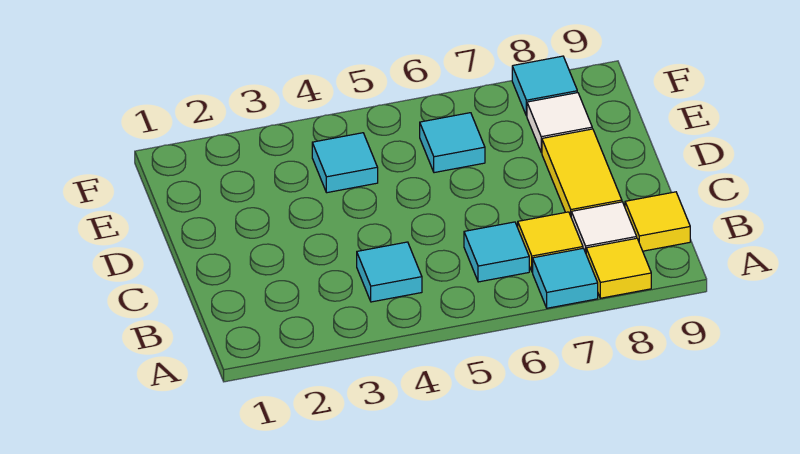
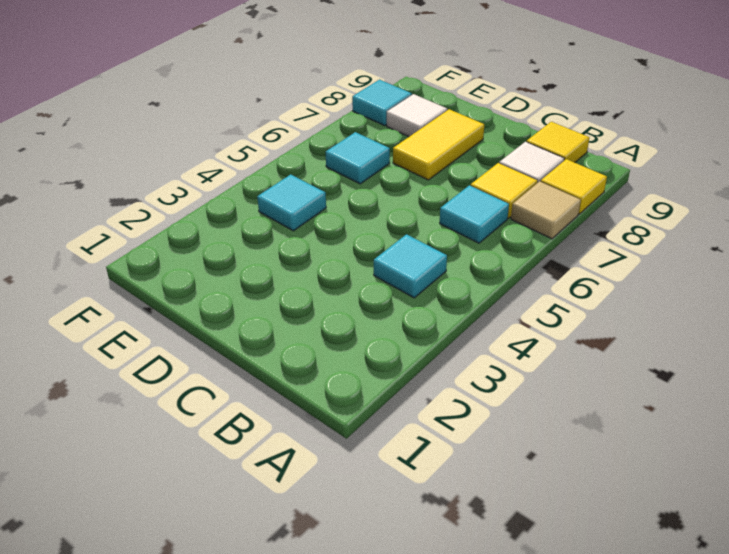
cyan 1x1 tile [533,248,598,308] -> tan 1x1 tile [511,181,581,239]
yellow 1x2 tile [542,129,622,216] -> yellow 1x2 tile turned to [393,109,484,180]

